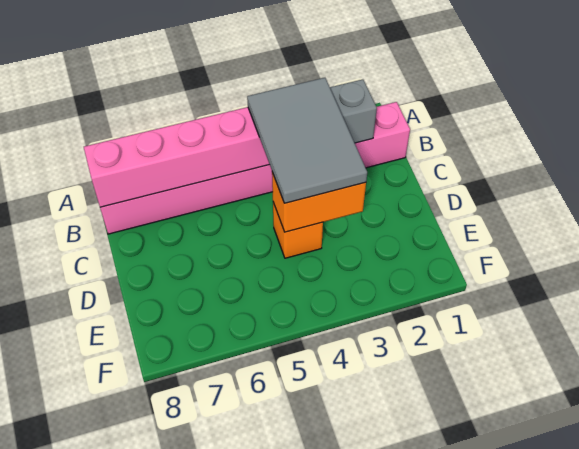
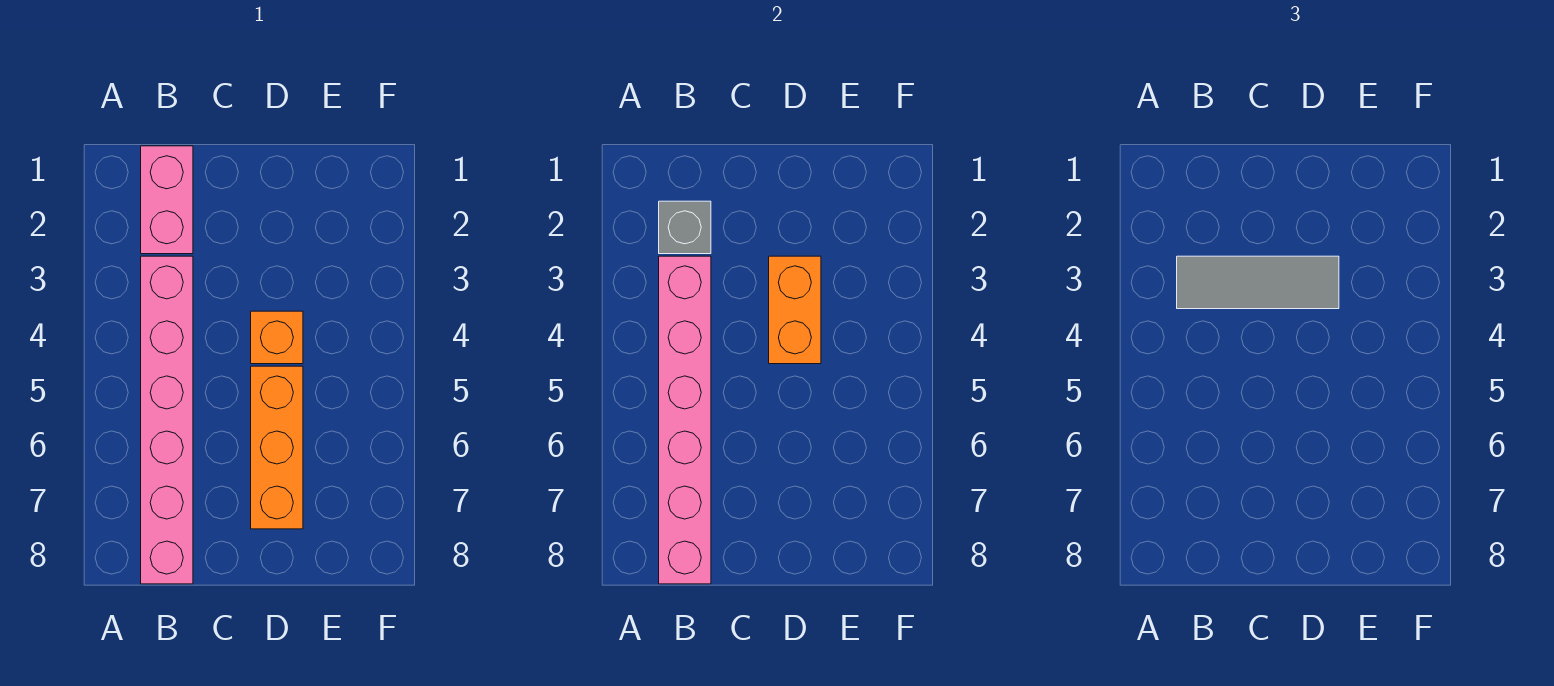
grey 2x3 tile [247,78,367,203] -> grey 1x3 tile [1177,256,1339,309]
none -> orange 1x3 brick [251,366,303,529]

